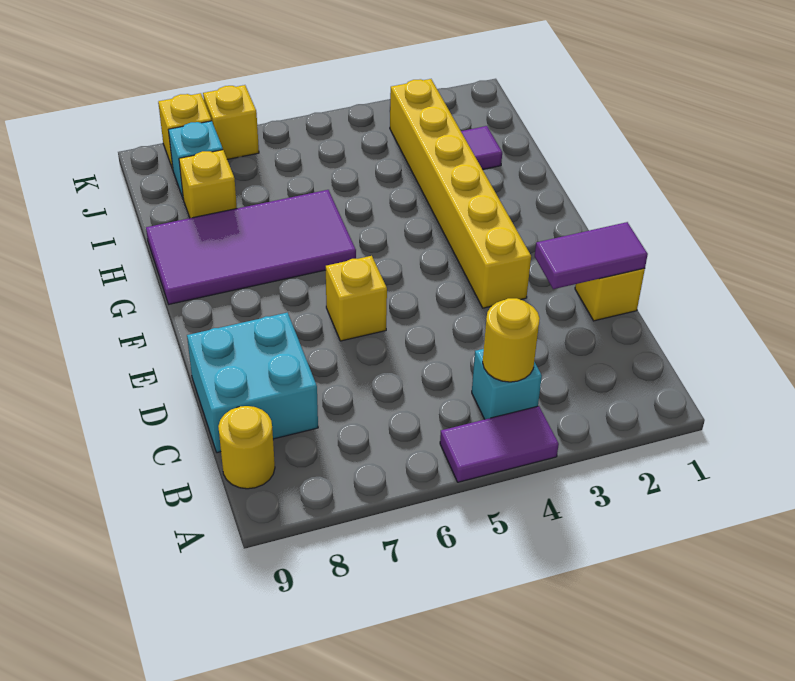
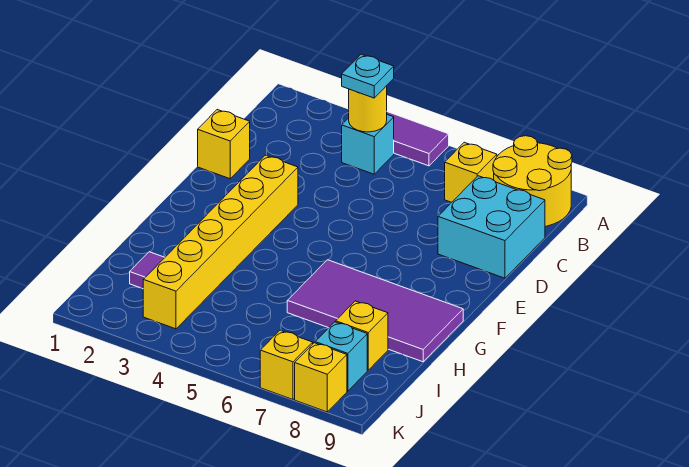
none -> cyan 1x1 plate [342,54,394,98]
yellow 1x1 round brick [218,406,275,489] -> yellow 2x2 round brick [493,136,572,226]
purple 1x2 tile [535,222,648,289] -> none
yellow 1x1 brick [326,256,387,341] -> yellow 1x1 brick moved to [445,142,497,202]

